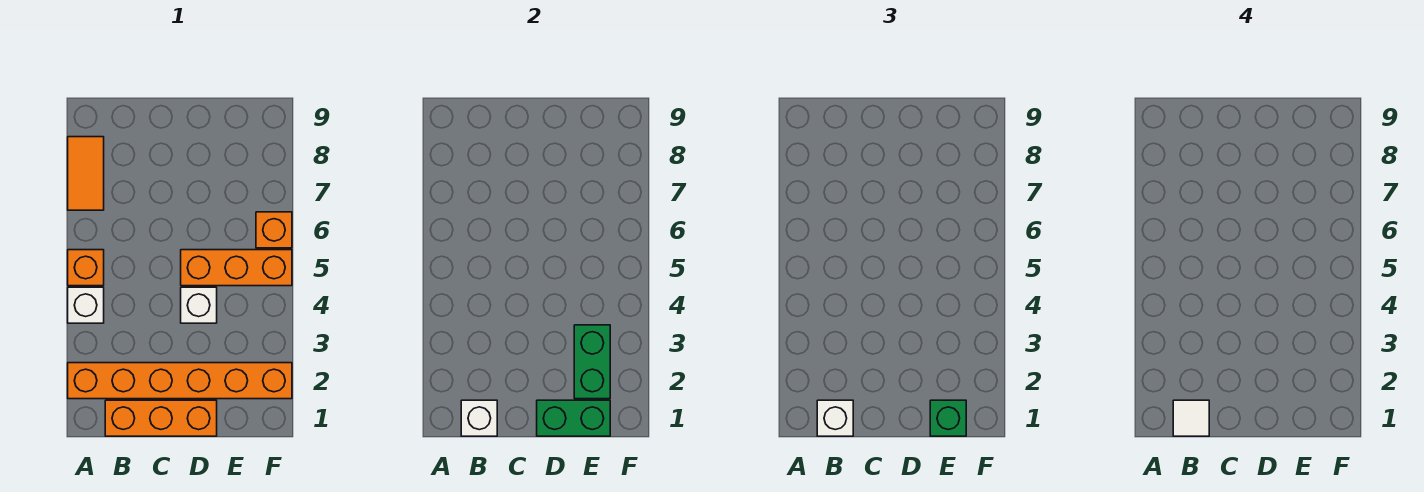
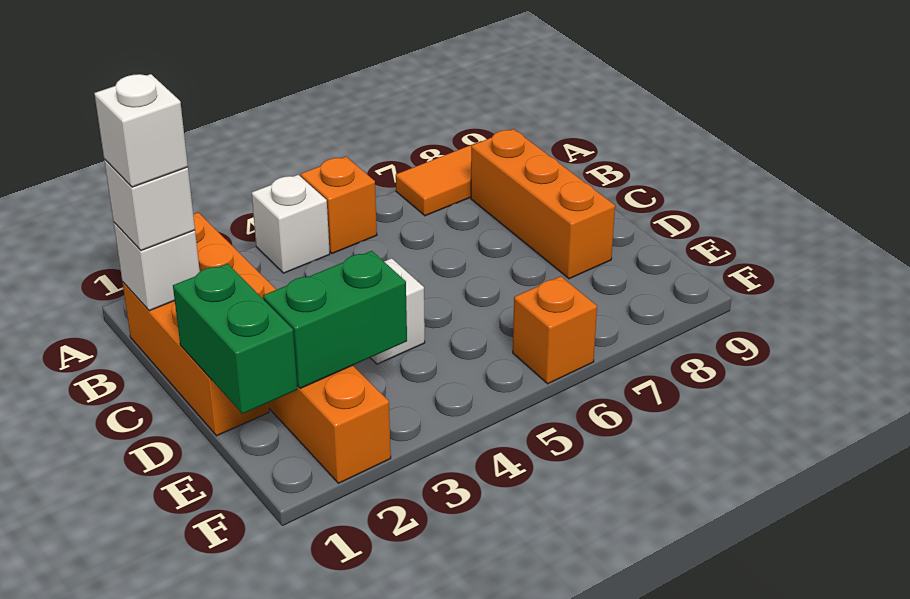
white 1x1 tile [1173,400,1209,436] -> white 1x1 brick [94,74,188,187]
orange 1x3 brick [181,250,292,286] -> orange 1x3 brick moved to [471,129,615,279]
green 1x1 brick [930,400,966,436] -> none

